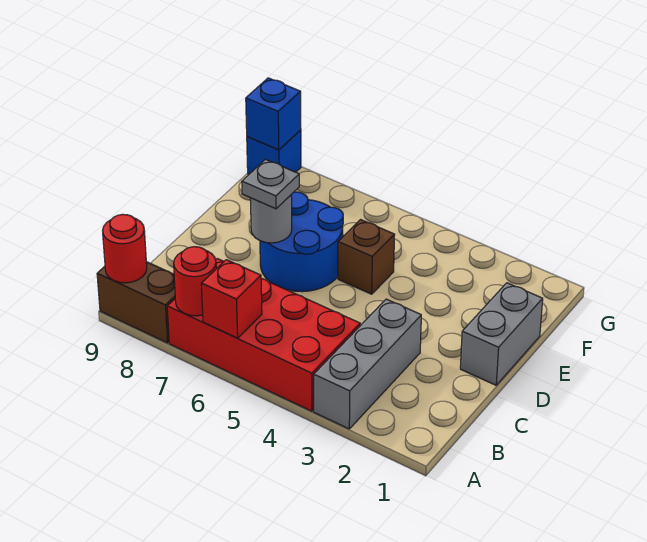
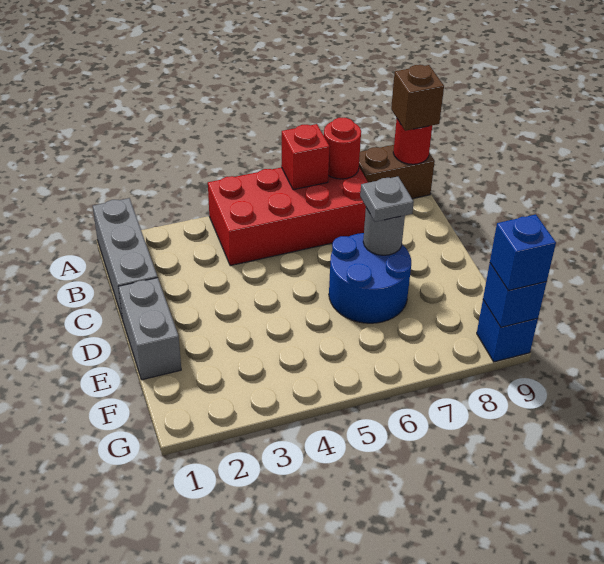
grey 1x3 brick [314,299,421,429] -> grey 1x3 brick moved to [93,198,158,317]
brown 1x1 brick [338,220,395,294] -> brown 1x1 brick moved to [391,65,444,131]
none -> blue 1x1 brick [490,214,556,290]

